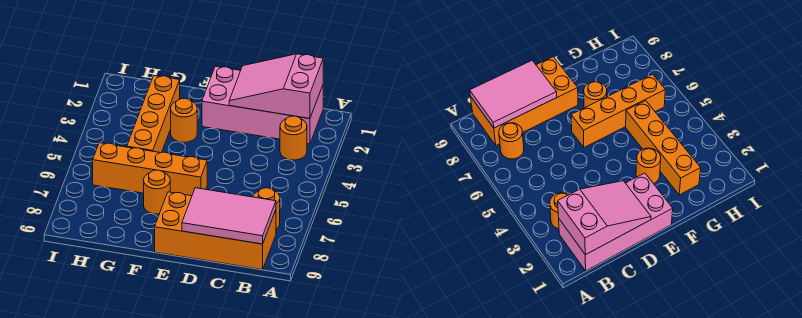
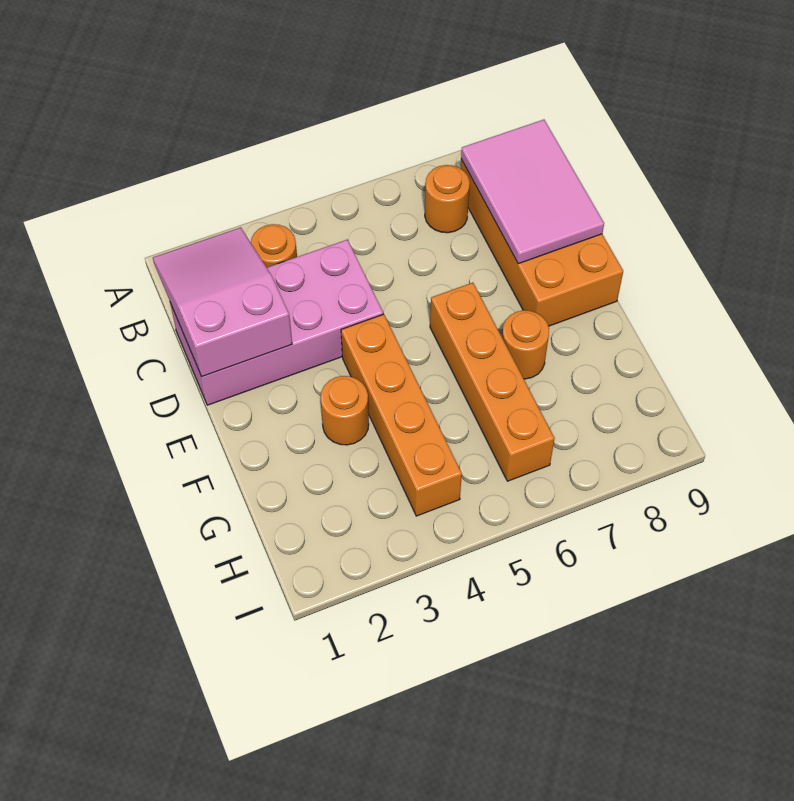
pink 2x4 brick [202,66,323,144] -> pink 2x4 brick turned to [170,240,383,405]
pink 2x3 slope [229,54,323,119] -> pink 2x3 slope turned to [153,227,292,377]
orange 1x4 brick [127,76,180,153] -> orange 1x4 brick turned to [341,314,462,516]

